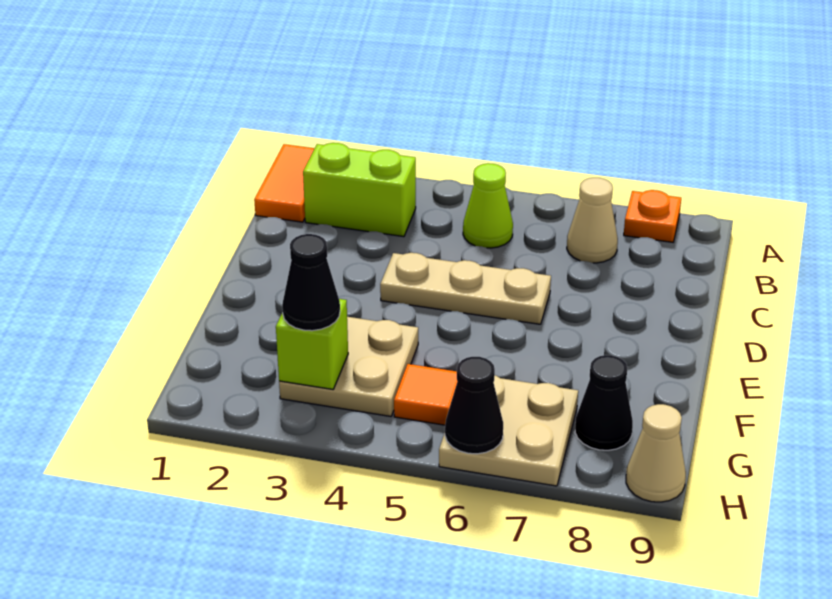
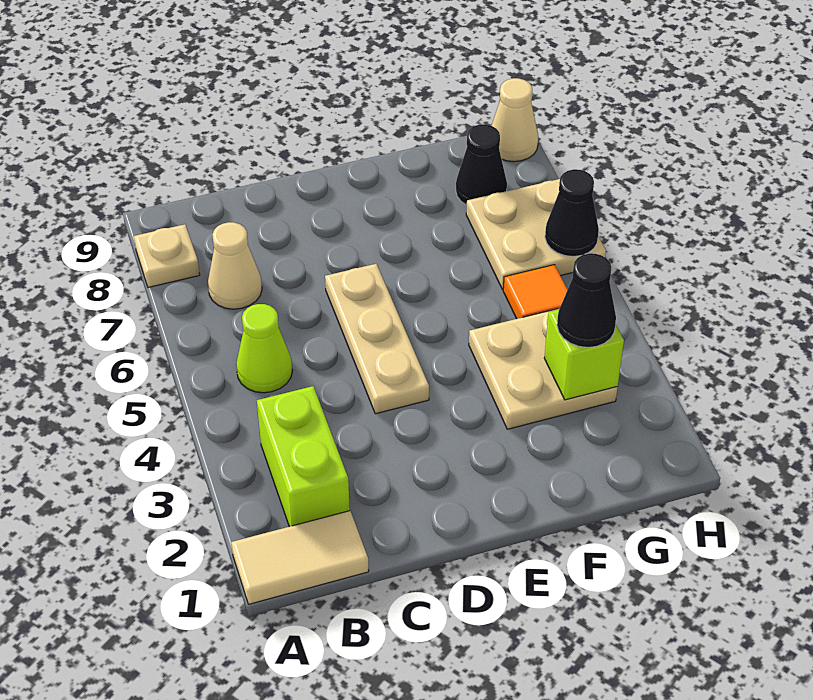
orange 1x2 tile [254,144,314,222] -> tan 1x2 tile [231,511,369,604]
orange 1x1 plate [624,190,681,242] -> tan 1x1 plate [134,224,200,287]

